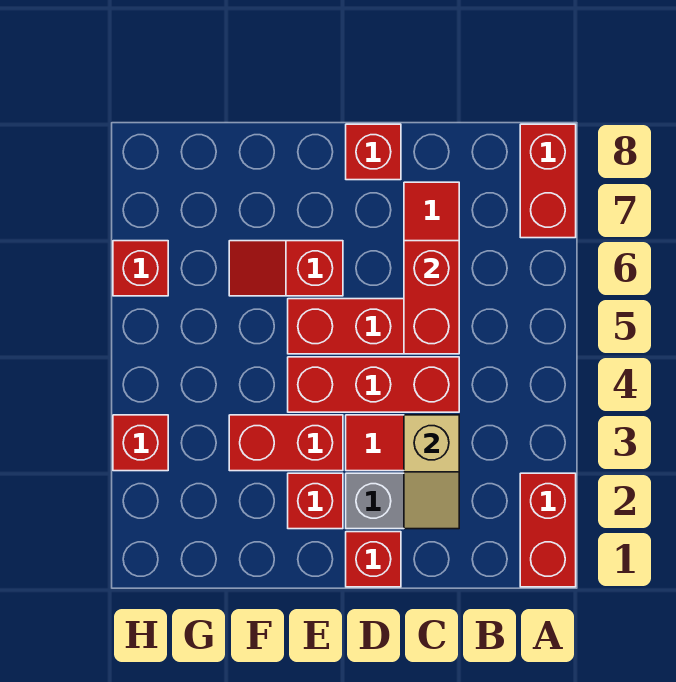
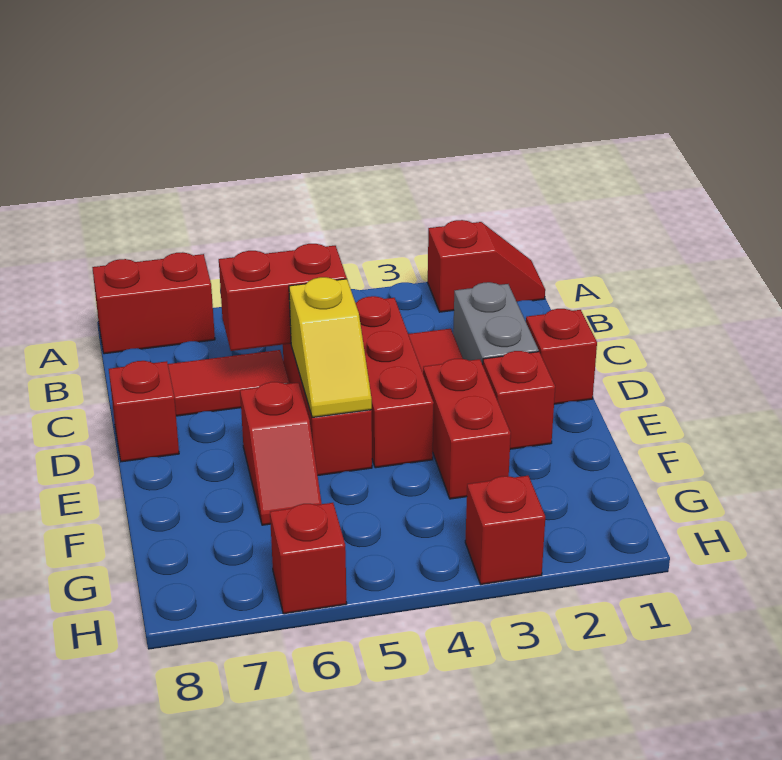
red 1x2 brick [520,473,576,587] -> red 1x2 slope [428,220,545,312]
tan 1x2 slope [404,415,459,529] -> none
none -> yellow 1x2 slope [289,277,372,417]

